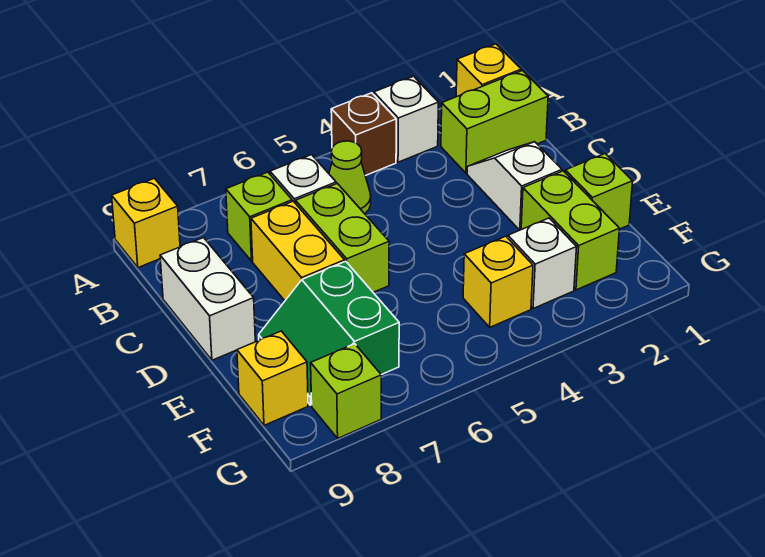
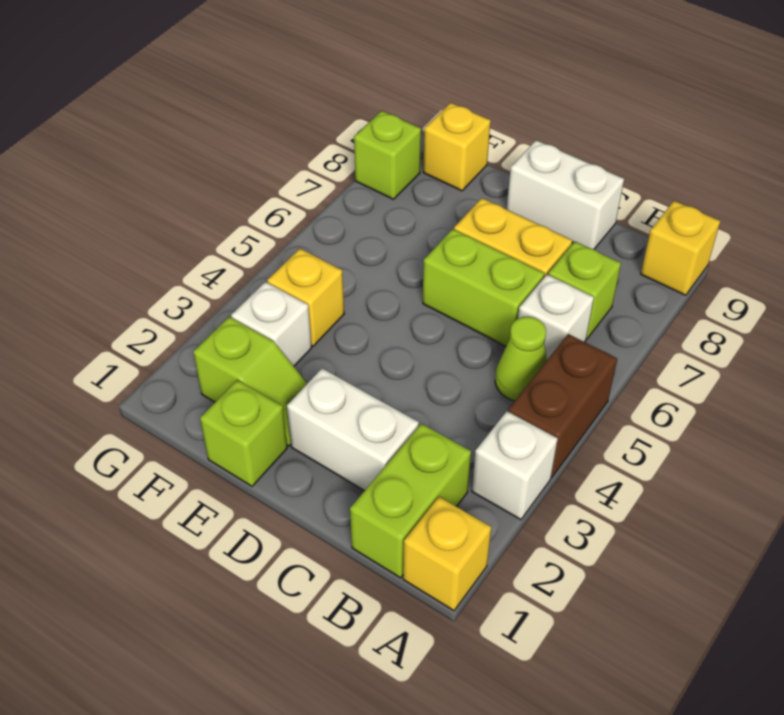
brown 1x1 brick [331,93,396,176] -> brown 1x2 brick [508,334,617,478]
white 1x2 slope [467,142,562,230] -> white 1x2 brick [287,368,419,491]
lime 1x2 brick [521,171,619,290] -> lime 1x2 slope [193,317,307,446]
green 2x2 slope [259,261,399,405] -> none

